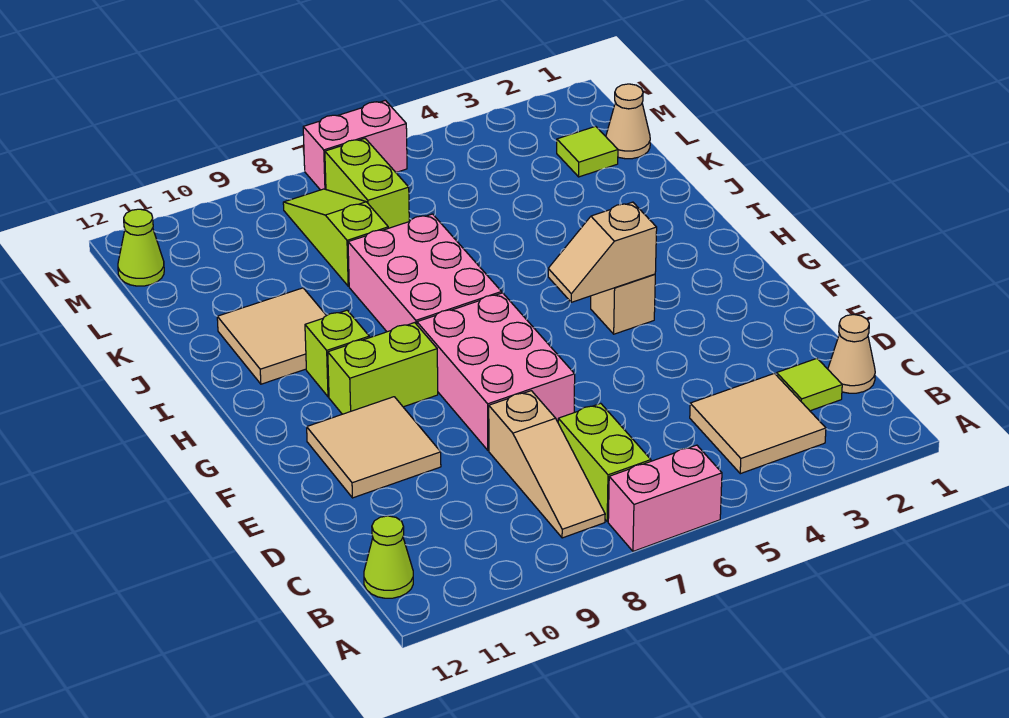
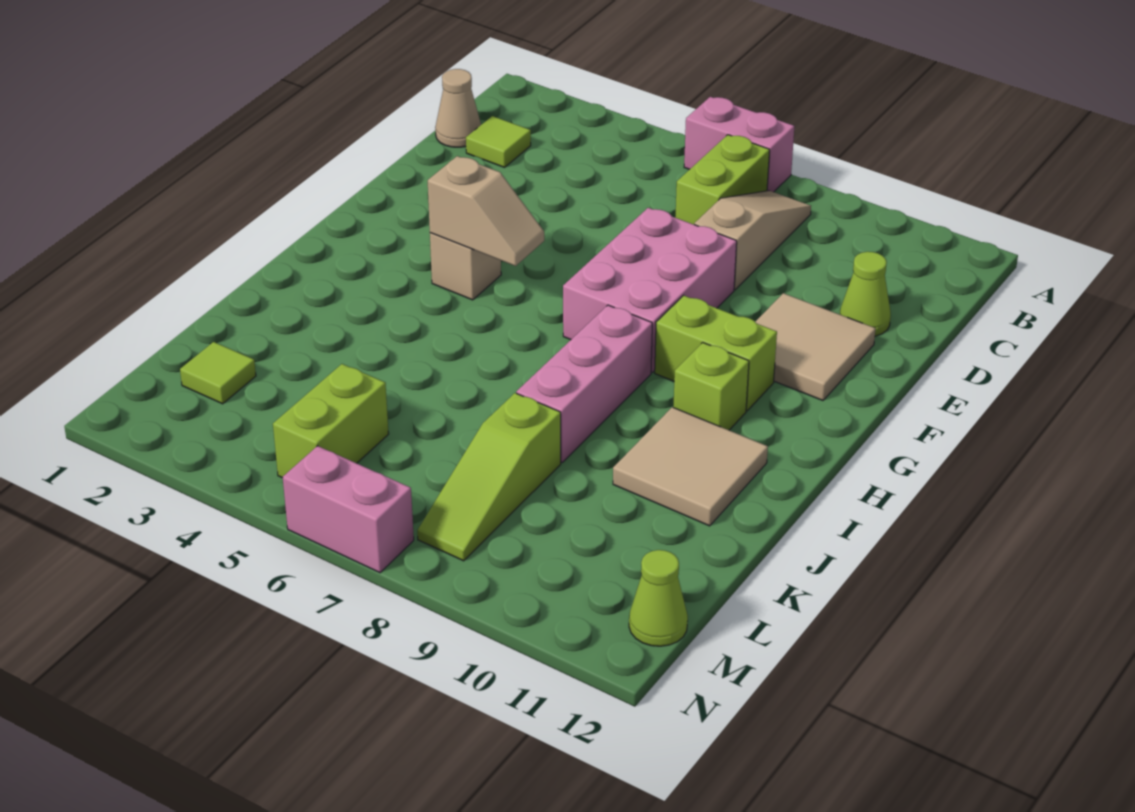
tan 2x2 tile [690,373,826,474] -> none
lime 1x1 cone [364,516,413,598] -> lime 1x1 cone moved to [840,252,891,336]
pink 2x3 brick [348,214,502,332] -> pink 1x3 brick [516,305,652,462]
tan 1x1 cone [606,84,650,159] -> none
lime 1x2 brick [325,139,409,228] -> lime 1x2 brick moved to [273,364,389,478]

